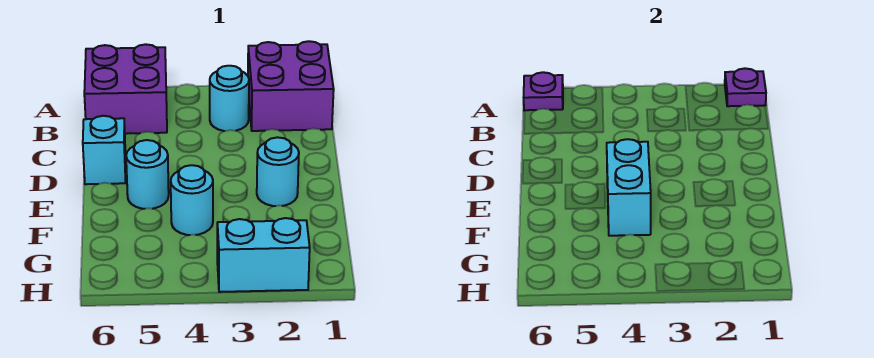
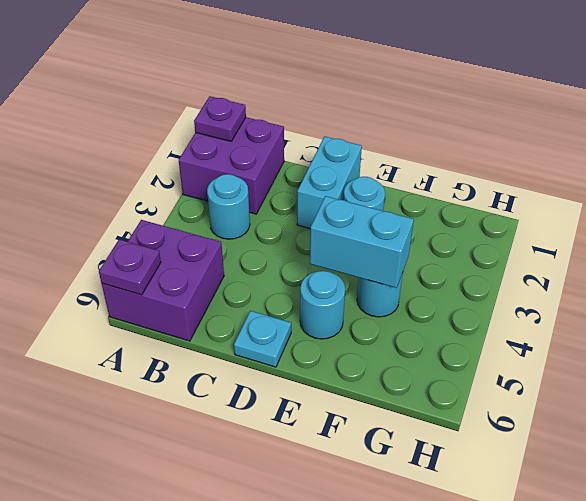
cyan 1x1 brick [83,116,126,184] -> cyan 1x1 plate [234,311,291,367]
cyan 1x2 brick [217,218,310,292] -> cyan 1x2 brick moved to [297,136,362,228]

